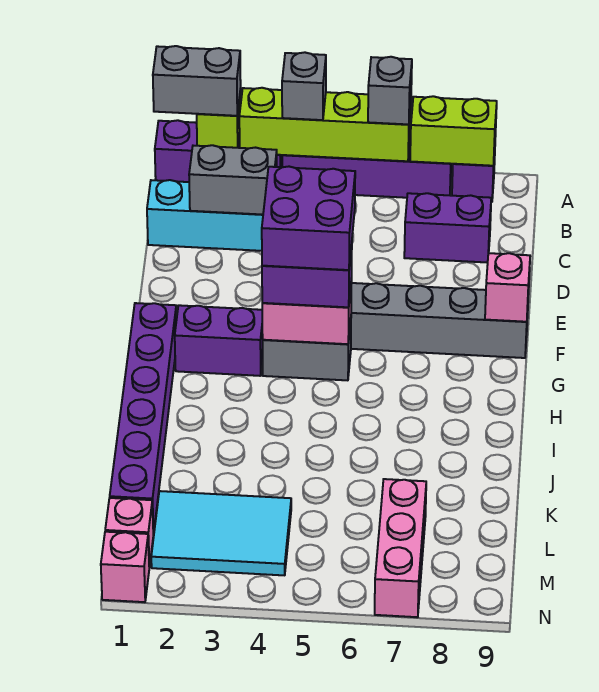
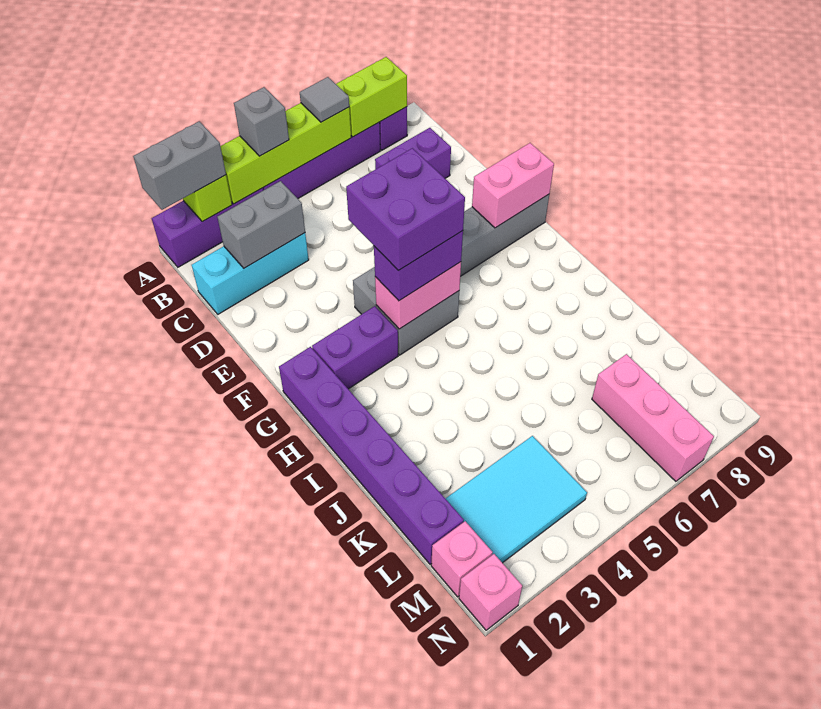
grey 1x1 brick [368,57,412,124] -> grey 1x1 tile [300,77,349,122]
pink 1x1 brick [485,253,530,322] -> pink 1x2 brick [472,143,554,228]

